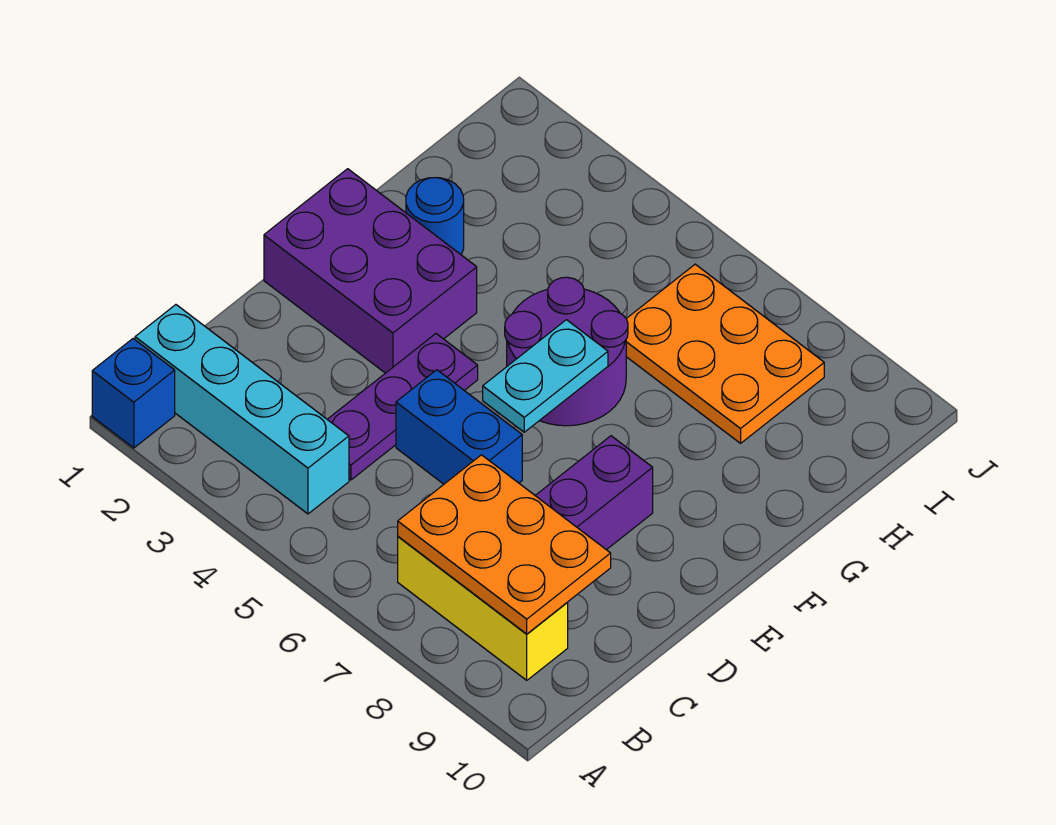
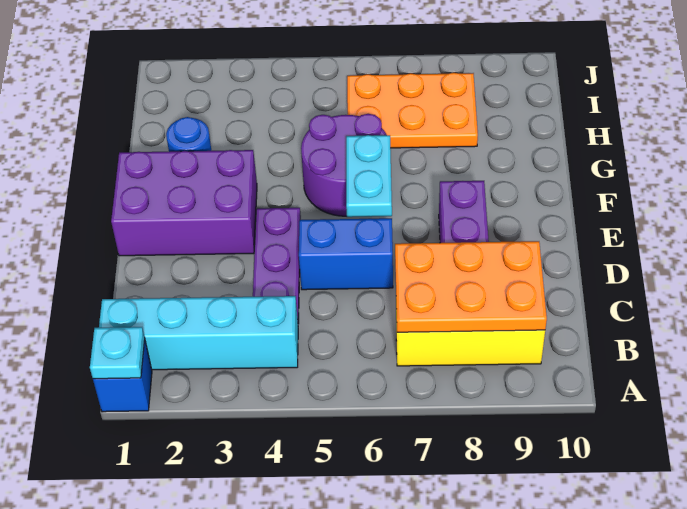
none -> cyan 1x1 plate [90,327,145,379]

